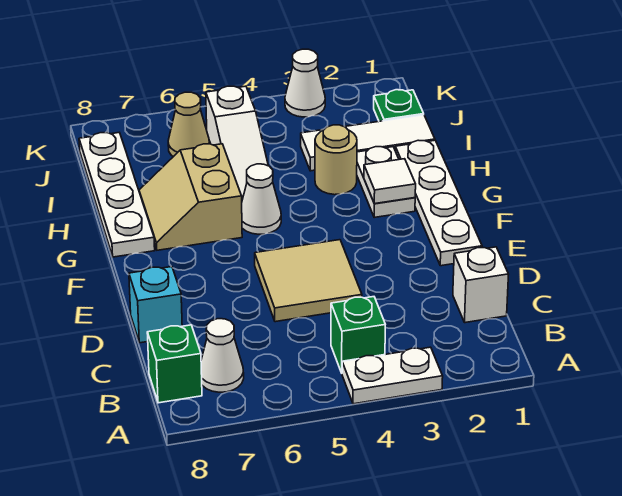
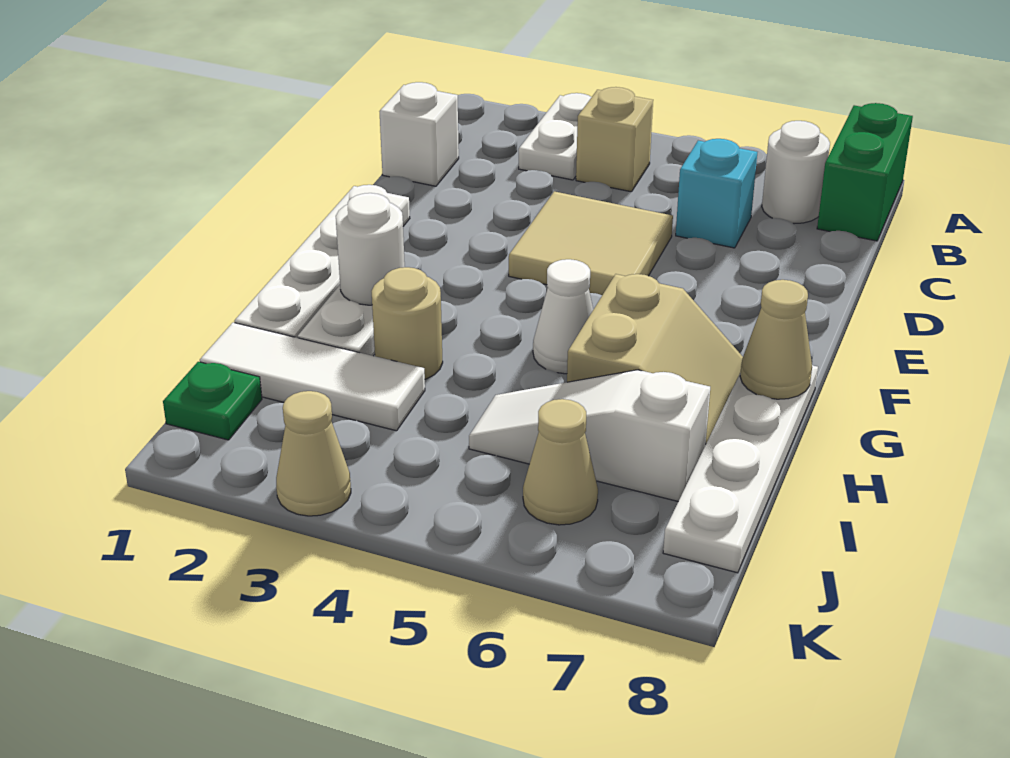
white 1x2 plate [342,347,443,404] -> white 1x2 plate turned to [519,93,591,180]
green 1x1 brick [331,297,385,373] -> tan 1x1 brick [576,87,653,192]
white 1x1 cone [201,319,244,392] -> white 1x1 round brick [762,121,830,224]
green 1x1 brick [147,325,202,403] -> green 1x2 brick [817,103,913,241]
cyan 1x1 brick [129,267,182,343] -> cyan 1x1 brick moved to [676,139,757,248]
white 1x1 tile [364,159,416,204] -> white 1x1 round brick [336,193,405,305]
none -> tan 1x1 cone [740,280,812,399]
white 1x3 slope [206,86,268,200] -> white 1x3 slope turned to [469,370,710,501]
white 1x1 cone [285,49,325,117] -> tan 1x1 cone [276,391,351,516]

